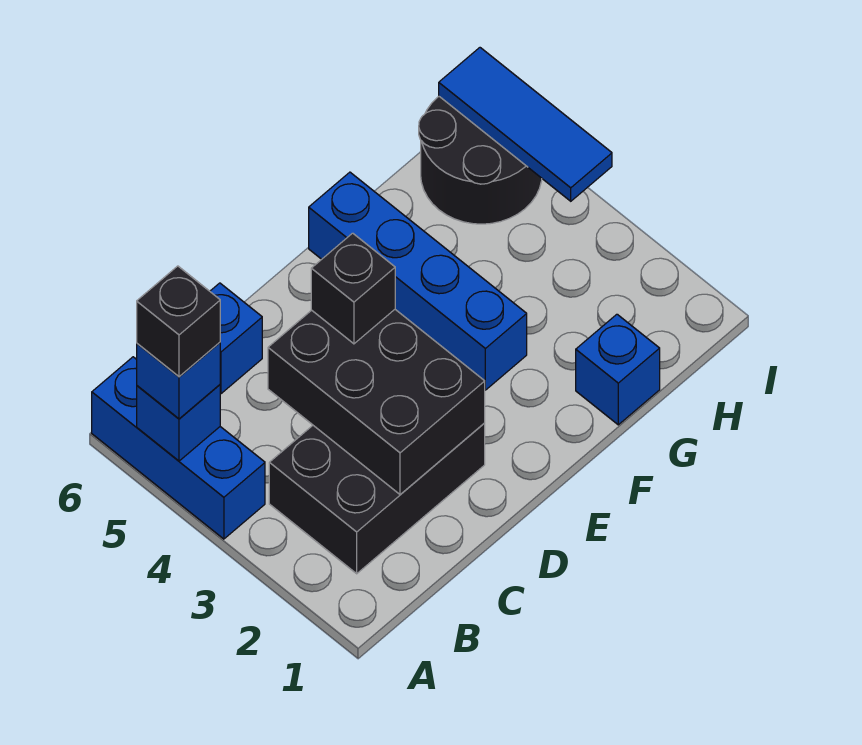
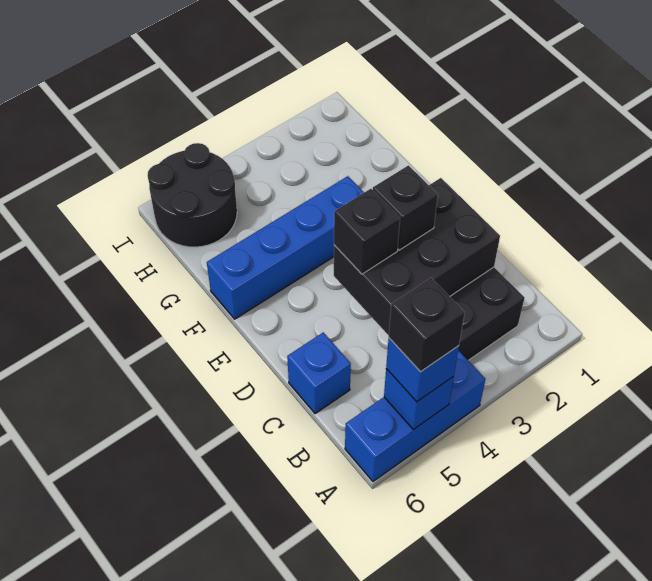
none -> black 1x1 brick [373,166,438,250]
blue 1x1 brick [576,314,660,425] -> none
blue 1x3 tile [439,48,612,201] -> none

